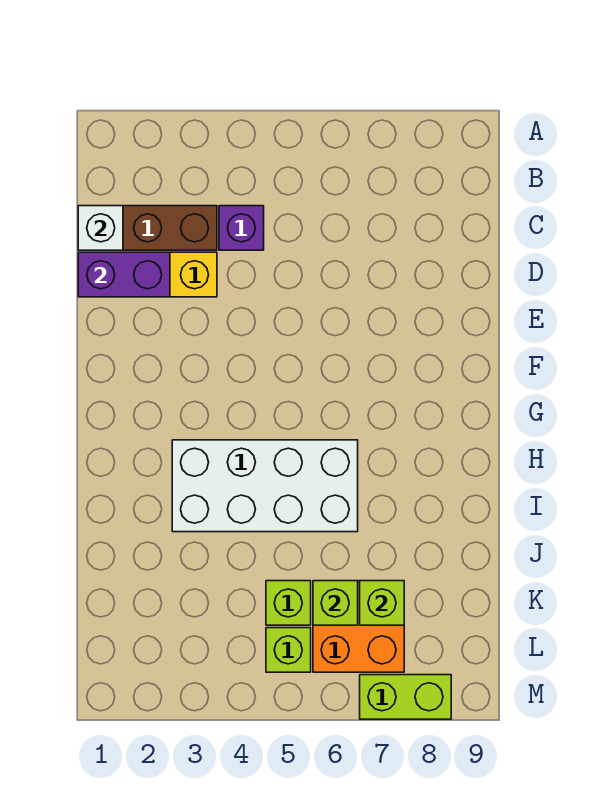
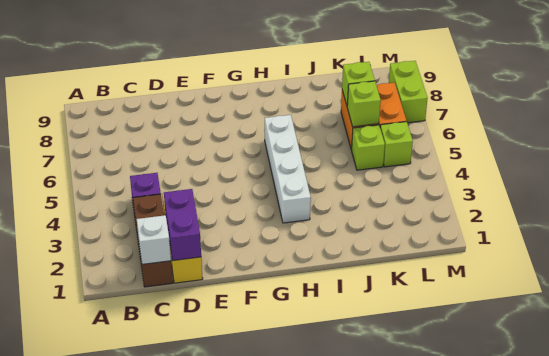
white 2x4 brick [172,440,358,532] -> white 1x4 brick [265,115,311,223]

